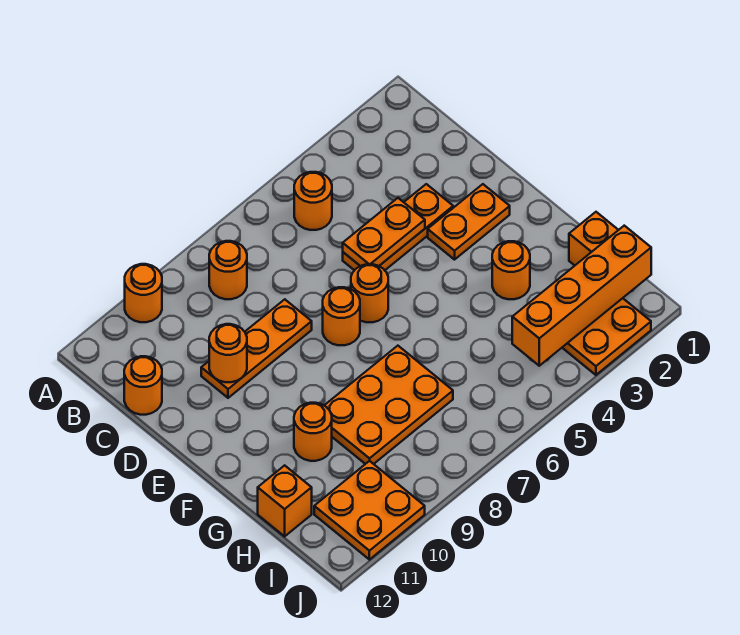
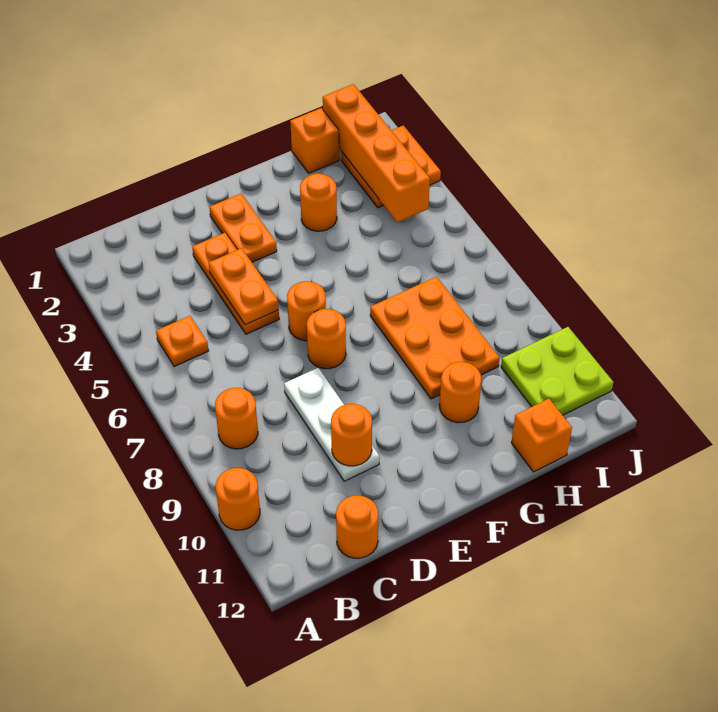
orange 1x1 round brick [294,172,332,230] -> orange 1x1 plate [156,316,208,367]
orange 1x3 plate [201,299,312,398] -> white 1x3 plate [284,368,379,481]
orange 2x2 plate [314,461,425,560] -> lime 2x2 plate [501,327,613,415]

